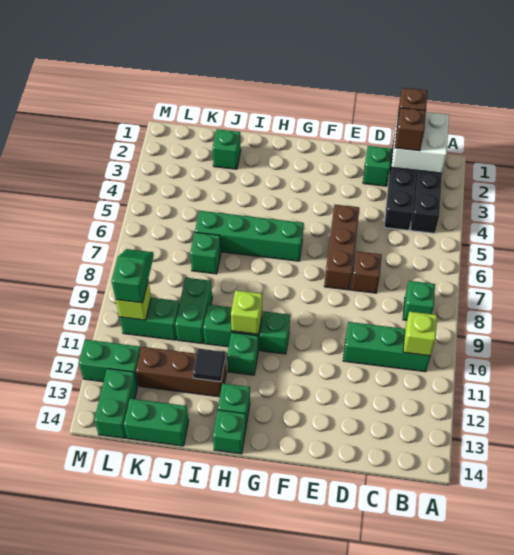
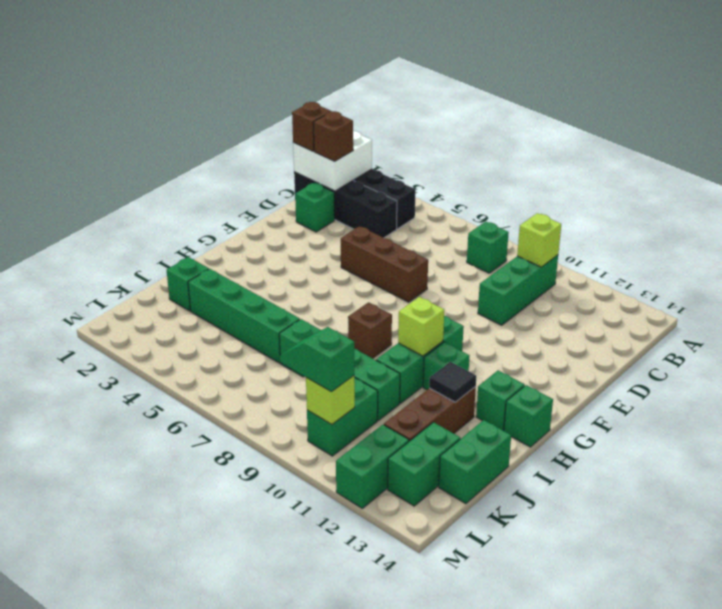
brown 1x1 brick [351,251,382,293] -> brown 1x1 brick moved to [348,302,392,358]
green 1x4 brick [195,211,304,261] -> green 1x4 brick turned to [188,269,300,363]
green 1x2 brick [94,369,137,438] -> green 1x2 brick turned to [388,422,460,506]

